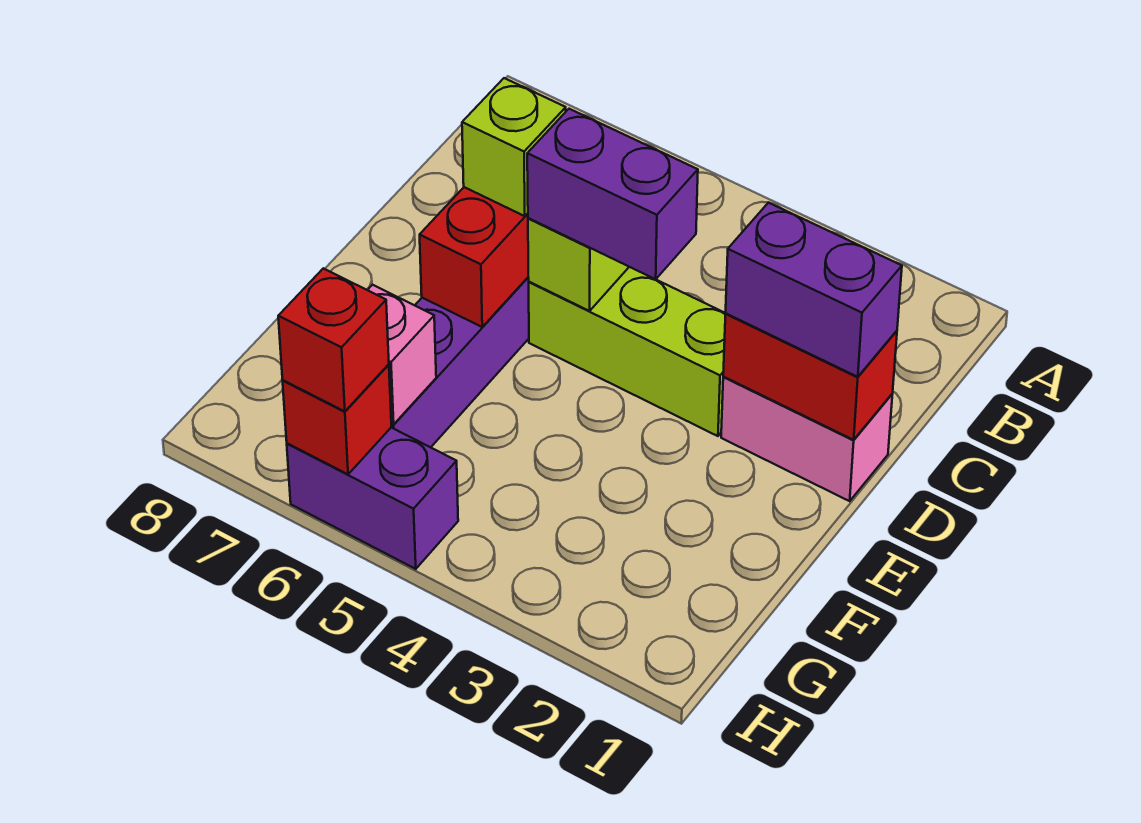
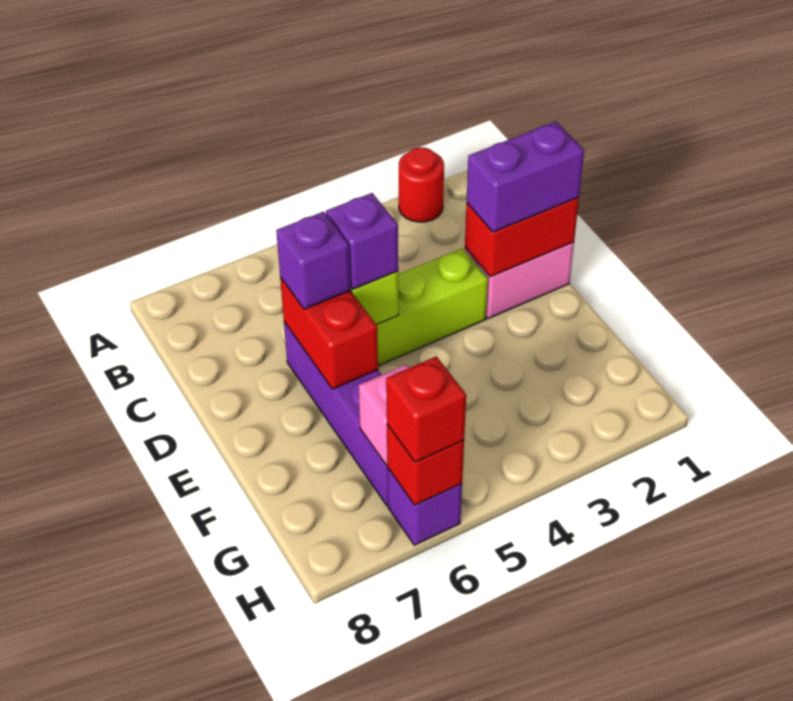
none -> red 1x1 round brick [399,148,444,222]
purple 1x2 brick [527,109,698,279] -> purple 1x1 brick [326,193,398,289]
lime 1x1 brick [462,78,566,216] -> purple 1x1 brick [276,212,350,309]
purple 1x2 brick [287,428,458,569] -> purple 1x1 brick [387,468,462,545]

